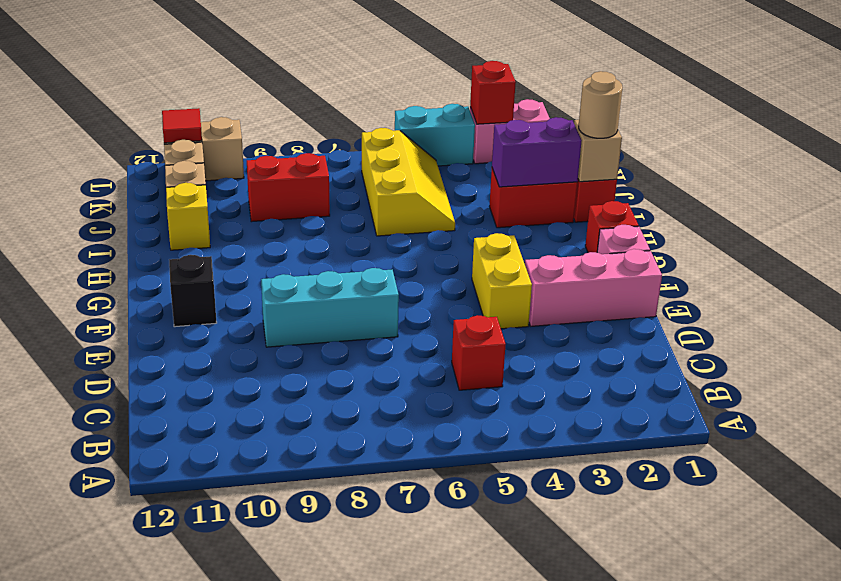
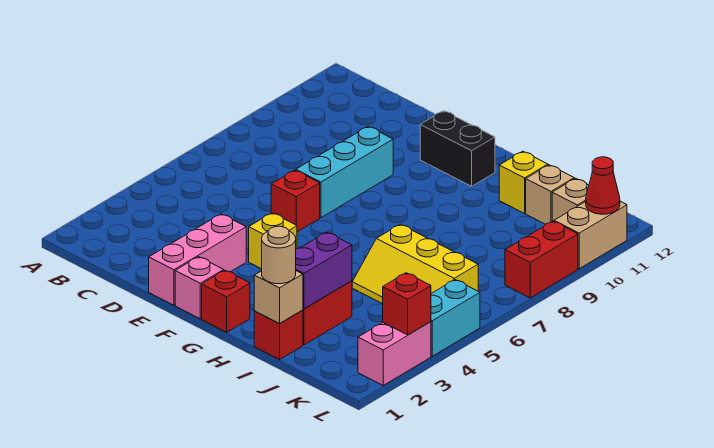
red 1x1 brick [452,315,506,390] -> red 1x1 brick moved to [271,170,320,232]
yellow 1x2 brick [472,233,532,329] -> yellow 1x1 brick [249,213,297,269]
black 1x1 brick [169,255,217,327] -> black 1x2 brick [420,111,495,186]
red 1x2 brick [247,153,330,222] -> red 1x2 brick moved to [505,221,578,298]
red 1x1 tile [162,108,202,143] -> red 1x1 cone [586,157,620,214]

